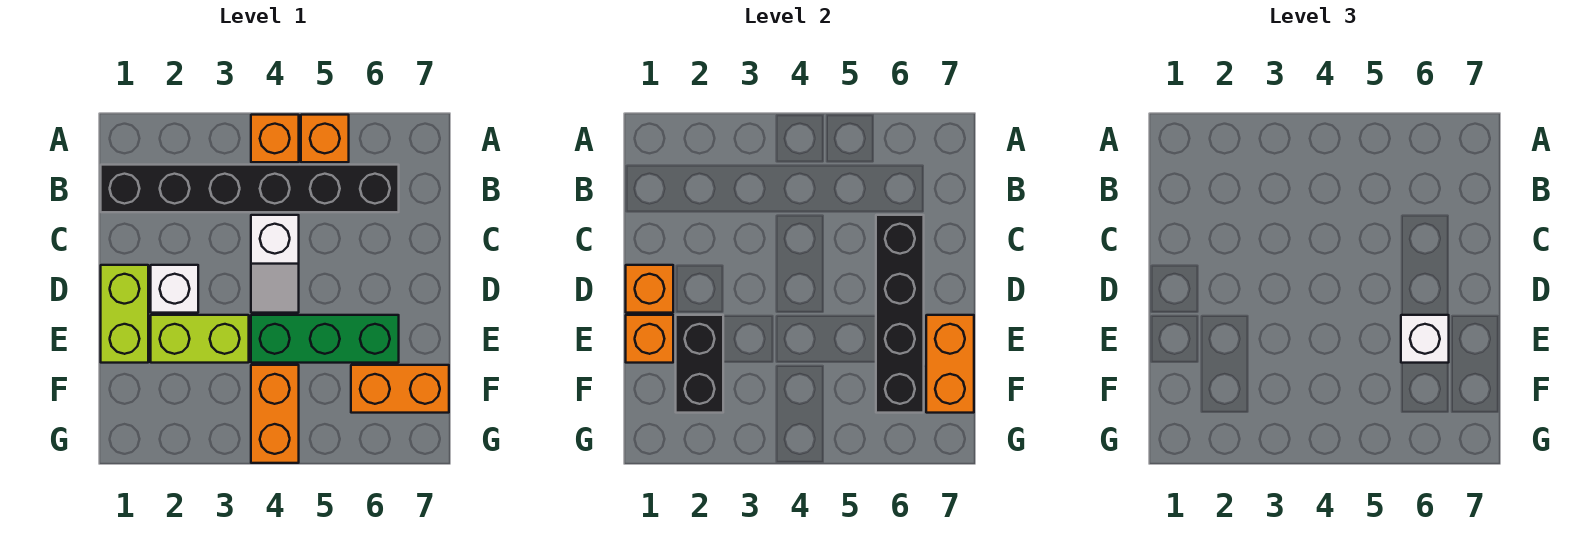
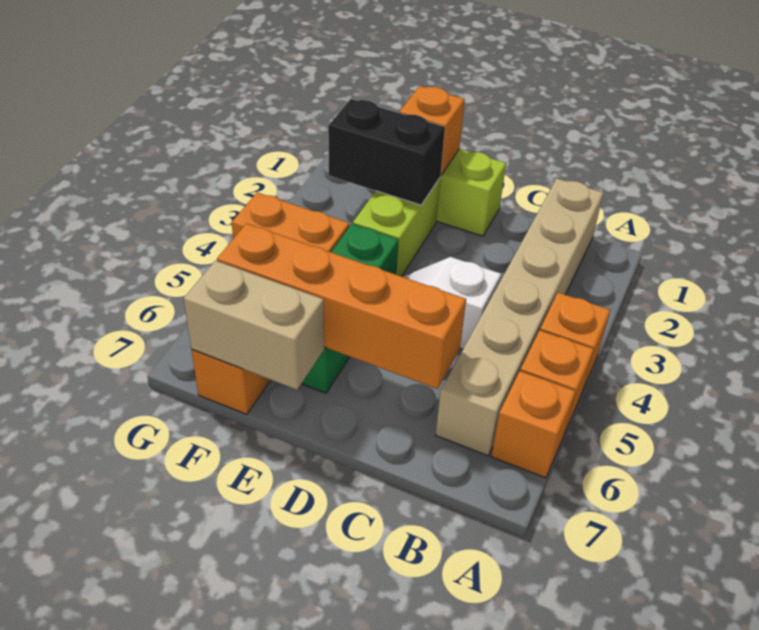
black 1x6 brick [101,165,399,212] -> tan 1x6 brick [435,179,603,456]
black 1x4 brick [876,215,924,413] -> orange 1x4 brick [217,224,466,389]
orange 1x1 brick [626,265,673,313] -> orange 1x1 brick moved to [491,371,576,478]
white 1x1 brick [151,265,198,313] -> none
white 1x1 brick [1401,315,1449,363] -> none
orange 1x2 brick [926,315,974,413] -> tan 1x2 brick [184,261,324,390]

